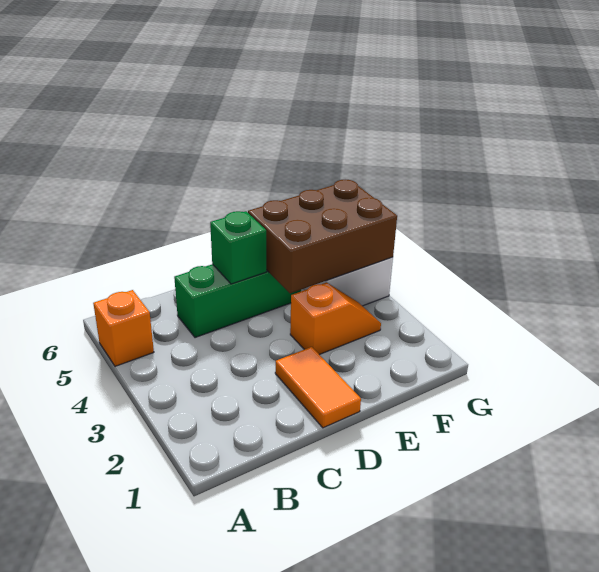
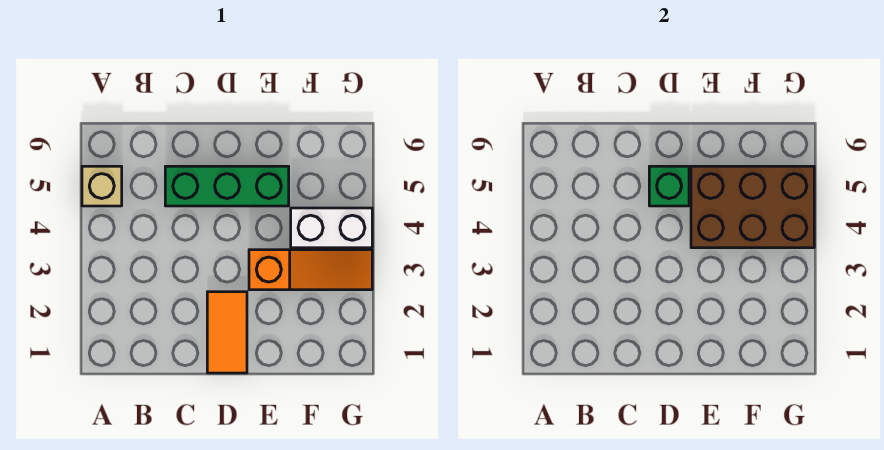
orange 1x1 brick [93,290,154,366] -> tan 1x1 brick [82,166,122,206]
orange 1x2 slope [290,282,381,355] -> orange 1x3 slope [249,250,372,290]

